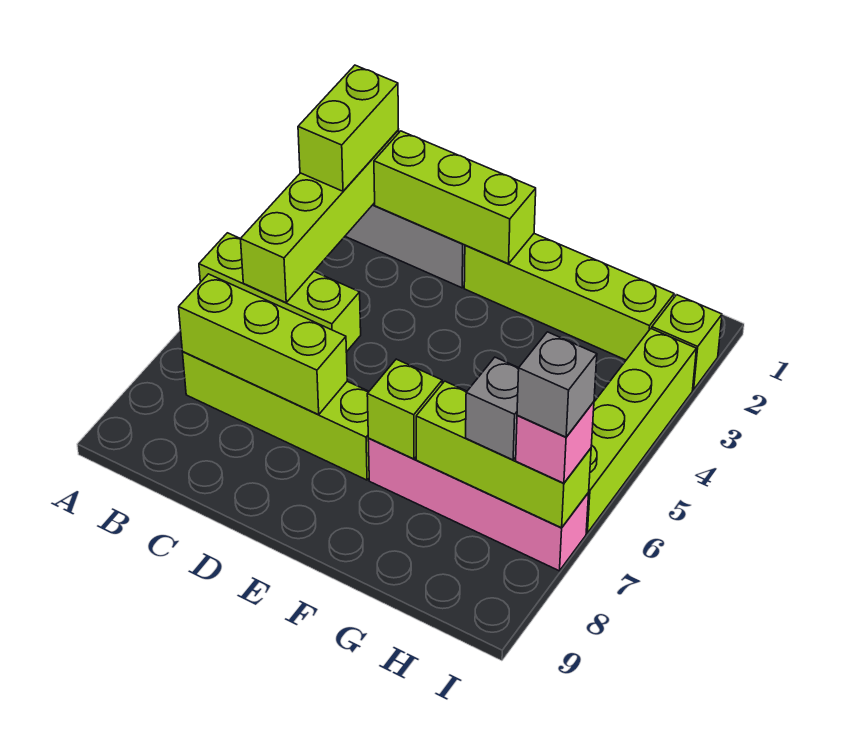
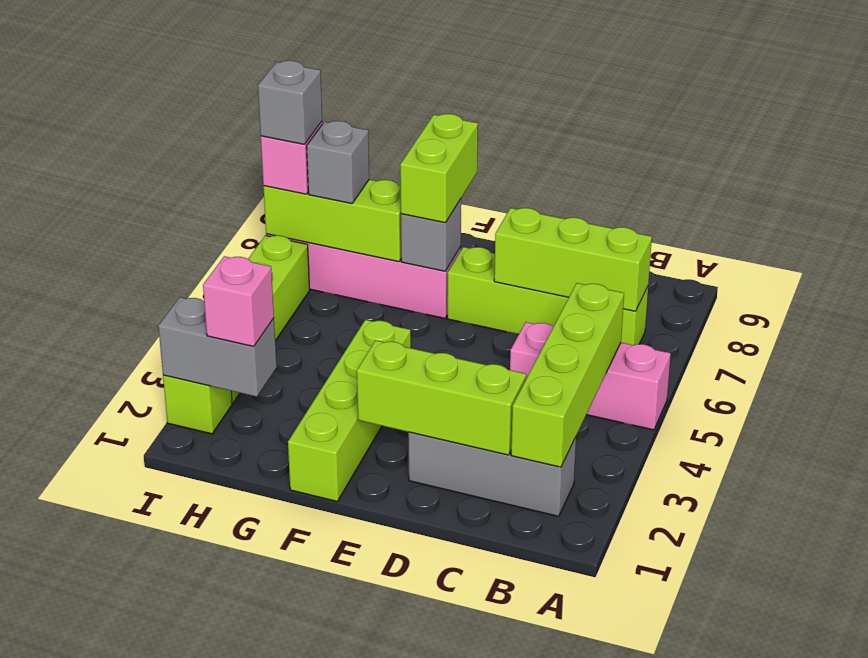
lime 1x3 brick [199,233,361,352] -> pink 1x3 brick [510,322,671,430]
lime 1x2 brick [298,65,398,191] -> lime 1x2 brick moved to [400,114,478,223]
lime 1x4 brick [464,234,674,360] -> lime 1x4 brick turned to [288,320,411,501]
lime 1x1 brick [367,359,442,459] -> grey 1x1 brick [401,199,461,271]
none -> grey 1x2 brick [158,297,277,397]
none -> pink 1x1 brick [203,256,274,346]

